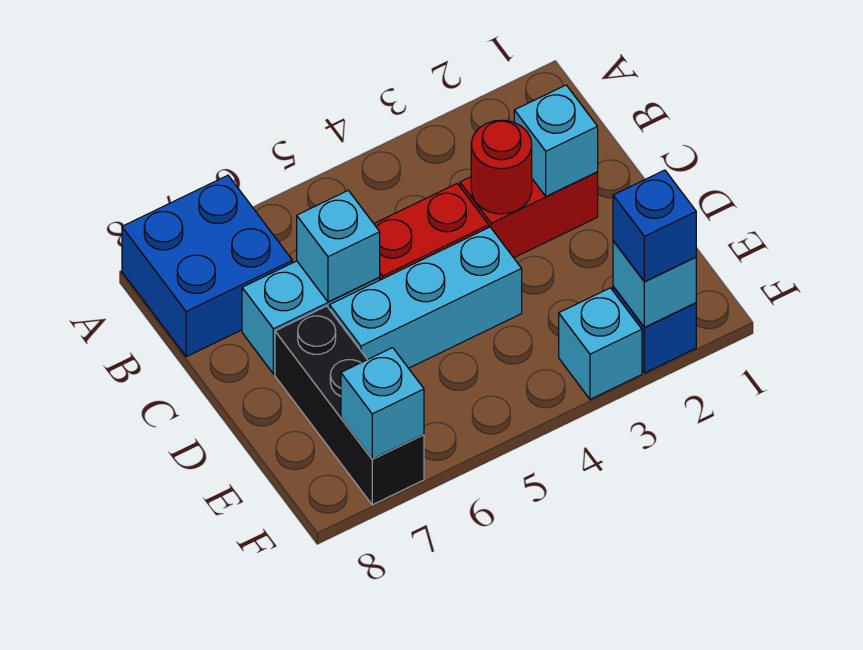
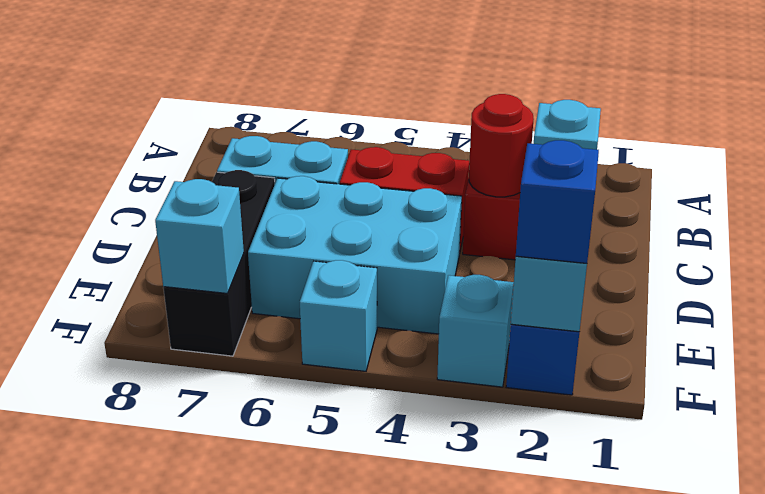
blue 2x2 brick [122,175,292,357] -> none
cyan 1x1 brick [297,190,380,302] -> cyan 1x1 brick moved to [300,260,377,371]
cyan 1x3 brick [330,227,522,368] -> cyan 2x3 brick [248,176,462,334]

